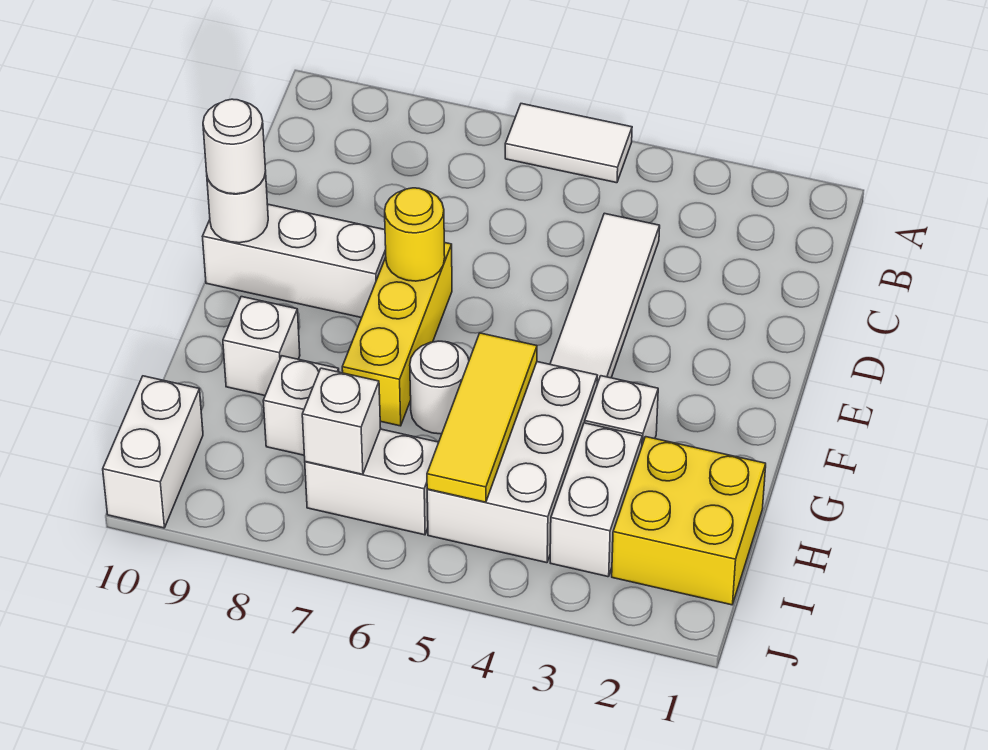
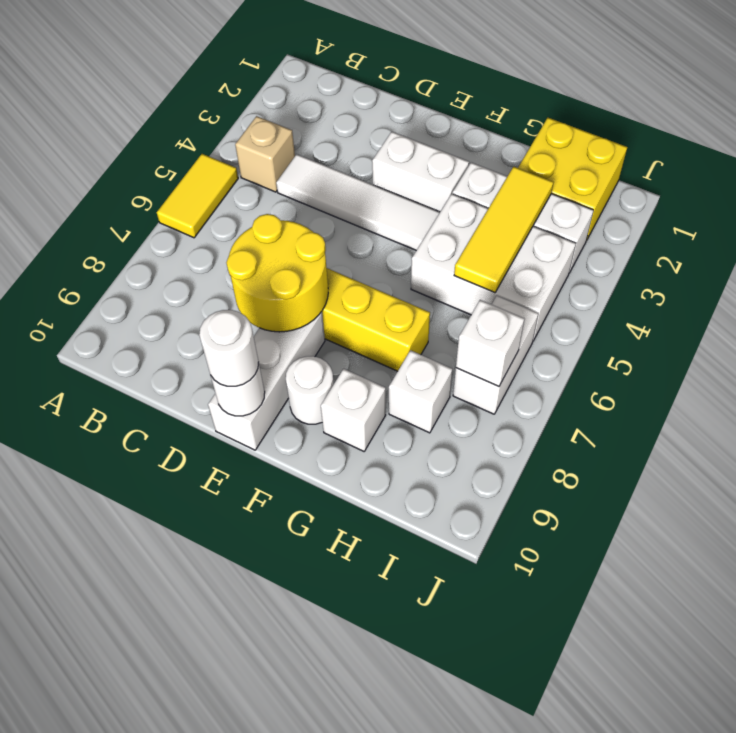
white 1x2 tile [505,104,632,183] -> yellow 1x2 tile [157,154,238,238]
none -> tan 1x1 brick [235,116,295,192]
yellow 1x1 round brick [385,188,445,281] -> yellow 2x2 round brick [226,214,328,332]
yellow 1x3 tile [427,333,537,502] -> yellow 1x3 tile turned to [454,167,553,293]
white 1x1 round brick [410,341,469,434] -> white 1x1 round brick moved to [286,356,334,424]
white 1x2 brick [103,376,203,528] -> white 1x2 brick moved to [372,132,469,212]

